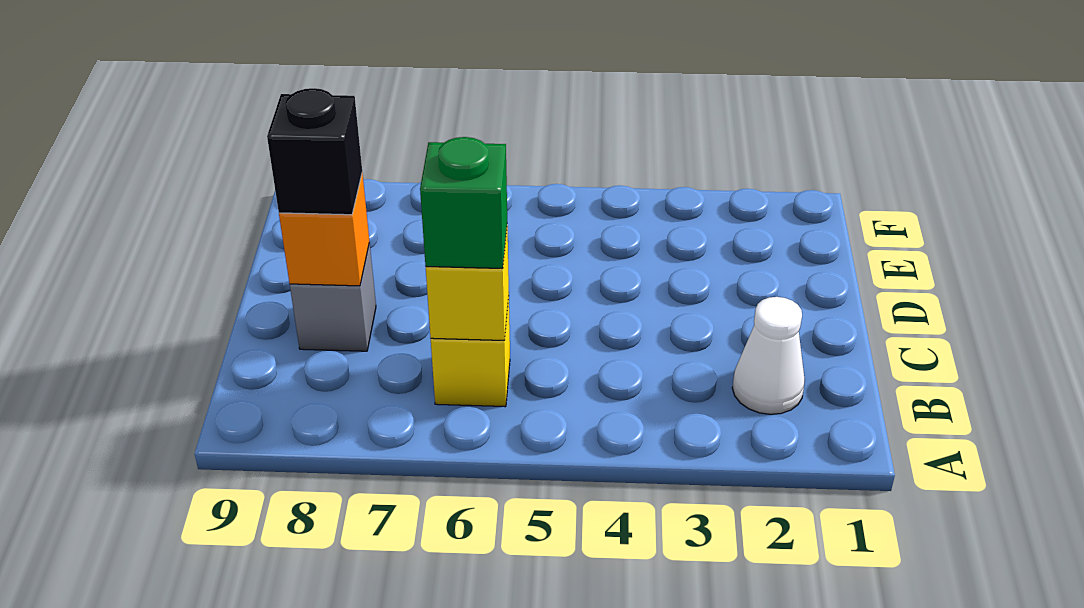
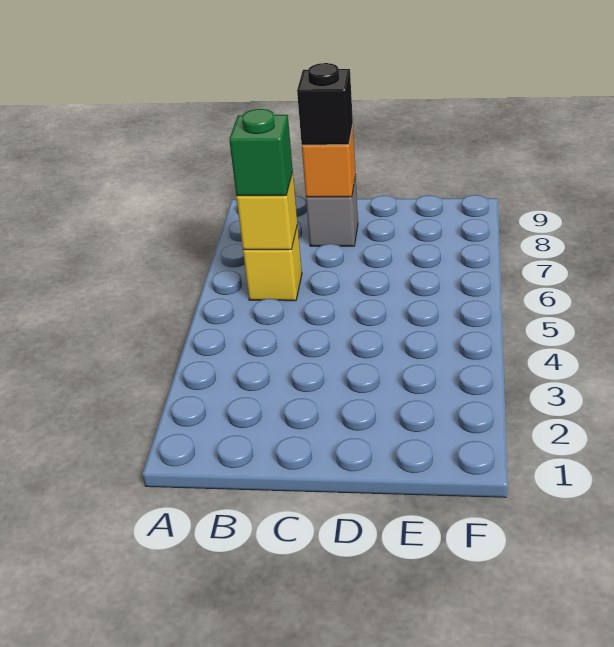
white 1x1 cone [732,297,805,414] -> none

